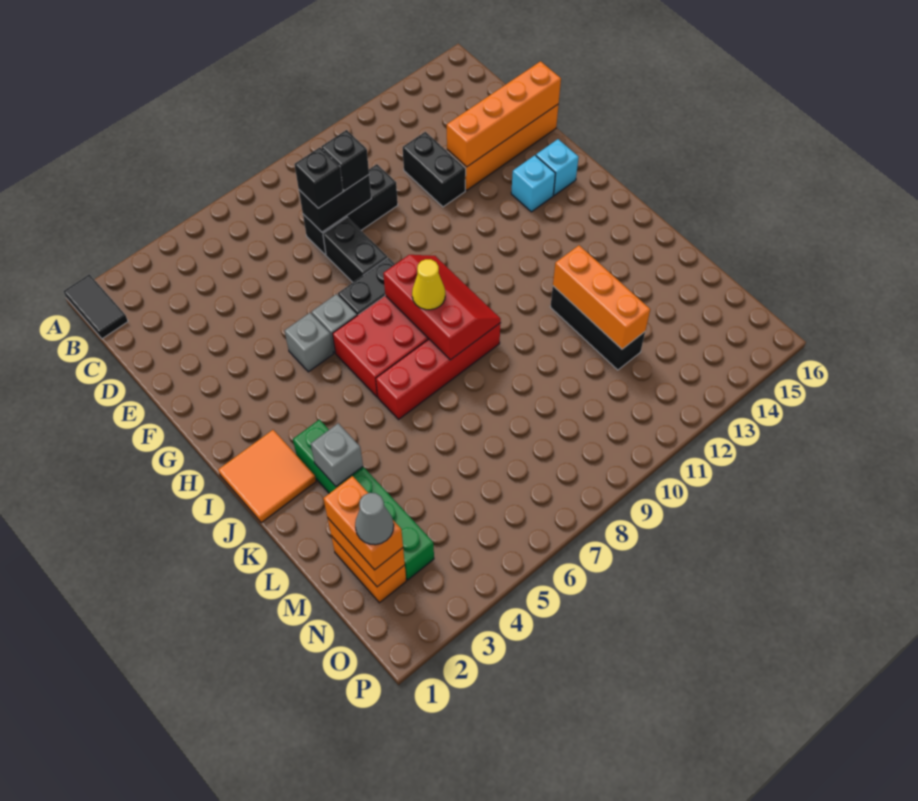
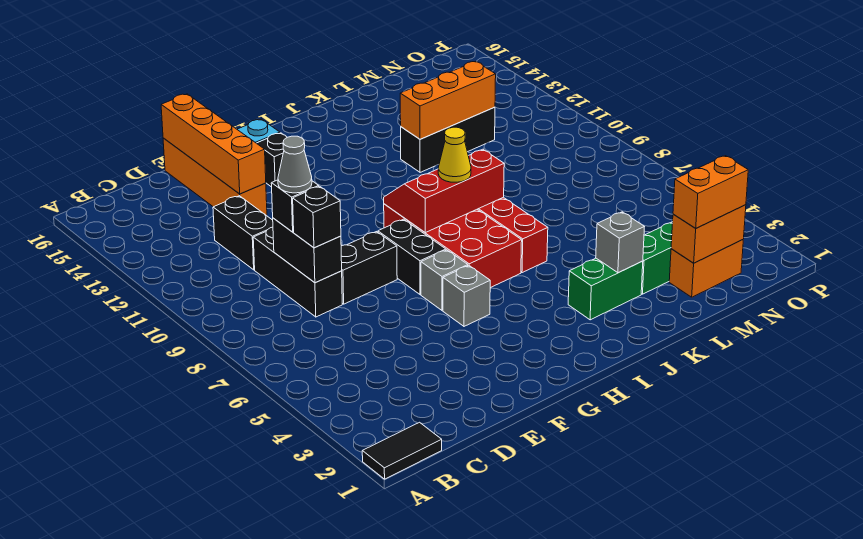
black 1x2 brick [403,132,466,207] -> black 1x2 brick turned to [213,196,273,270]
cyan 1x1 brick [511,155,555,212] -> black 1x1 brick [257,133,287,187]
orange 2x2 tile [218,430,316,523] -> none
grey 1x1 cone [355,493,394,545] -> grey 1x1 cone moved to [278,136,312,193]

